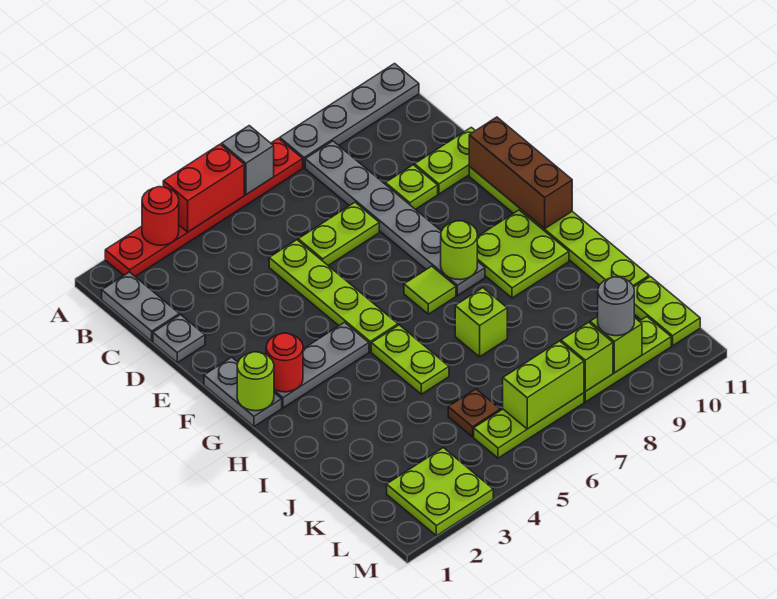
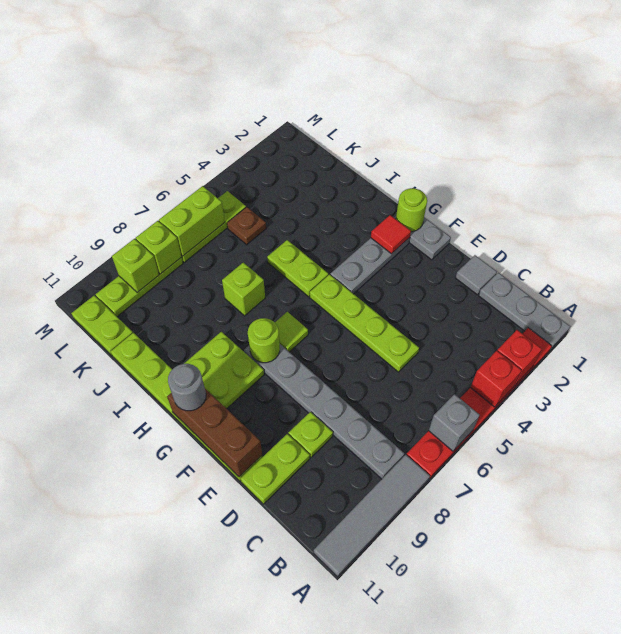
red 1x1 round brick [142,187,179,245] -> red 1x1 brick [497,330,542,385]
red 1x2 brick [163,144,244,232] -> red 1x1 brick [471,351,522,407]
grey 1x4 plate [280,64,419,168] -> grey 1x4 tile [313,455,430,577]
grey 1x2 plate [102,272,179,341] -> grey 1x3 plate [479,273,570,350]
grey 1x1 plate [153,315,205,363] -> grey 1x1 tile [456,255,497,294]
lime 1x2 plate [298,203,379,265] -> none
red 1x1 round brick [266,333,303,392] -> red 1x1 tile [371,215,411,254]
lime 2x2 plate [387,448,493,536] -> none
grey 1x1 round brick [598,277,634,336] -> grey 1x1 round brick moved to [168,364,206,411]

